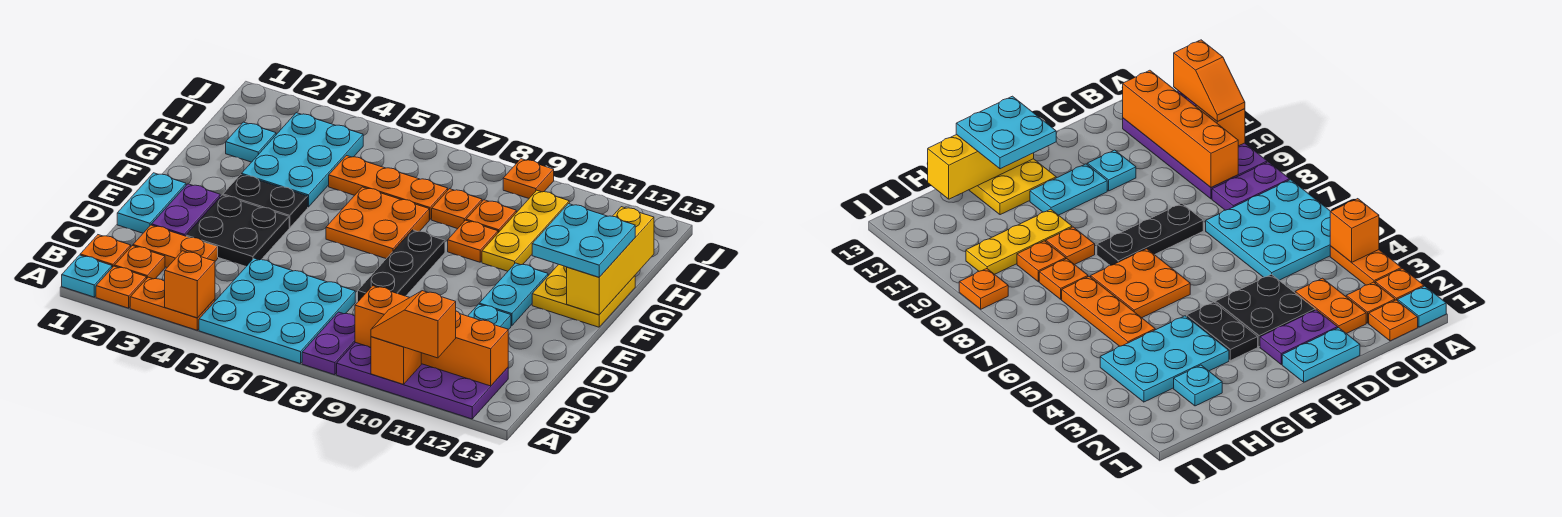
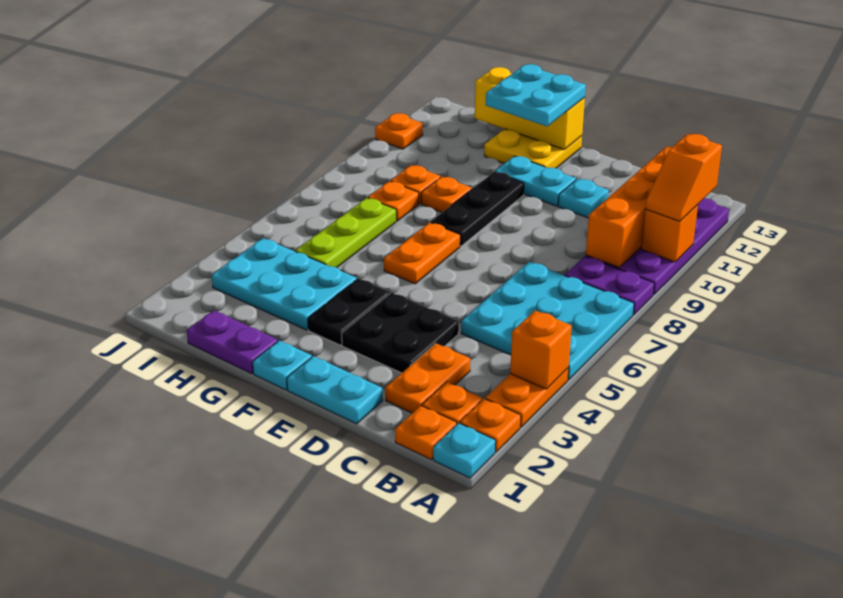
purple 1x2 plate [152,184,220,236] -> purple 1x2 plate moved to [187,310,278,374]
black 1x3 plate [358,230,445,301] -> black 1x3 plate turned to [431,172,524,246]
orange 2x2 plate [326,187,429,259] -> orange 1x2 plate [384,223,460,284]
yellow 1x3 plate [482,190,569,271] -> none
cyan 1x1 plate [226,122,276,162] -> cyan 1x1 plate moved to [253,340,312,390]
orange 1x3 plate [329,156,448,220] -> lime 1x3 plate [295,198,396,267]
orange 1x1 plate [503,159,554,198] -> orange 1x1 plate moved to [375,113,423,149]

